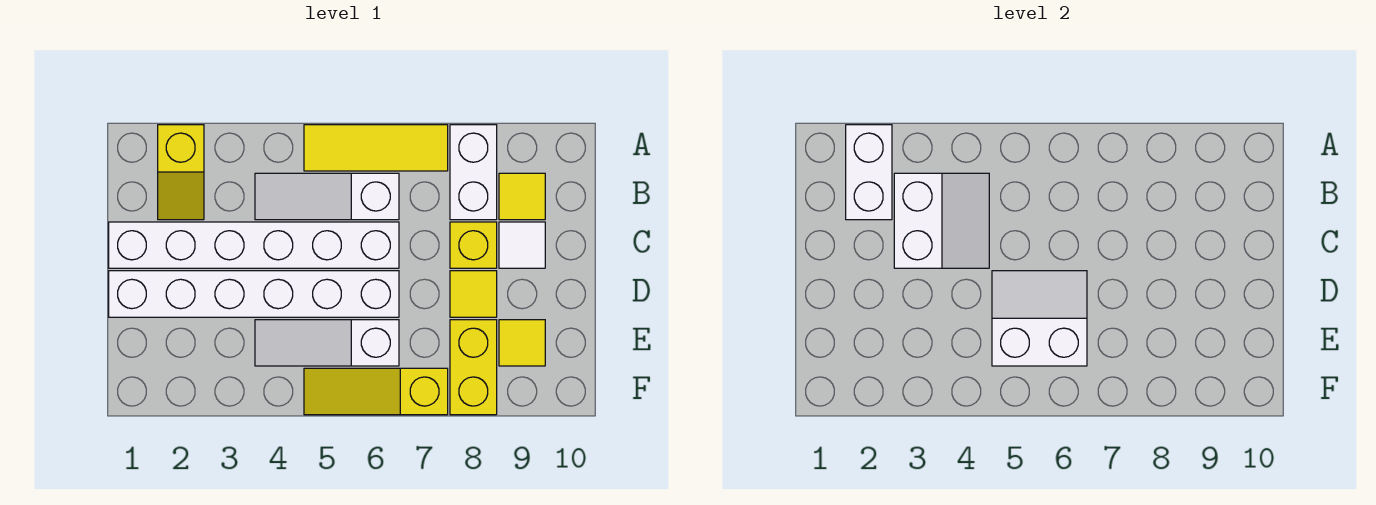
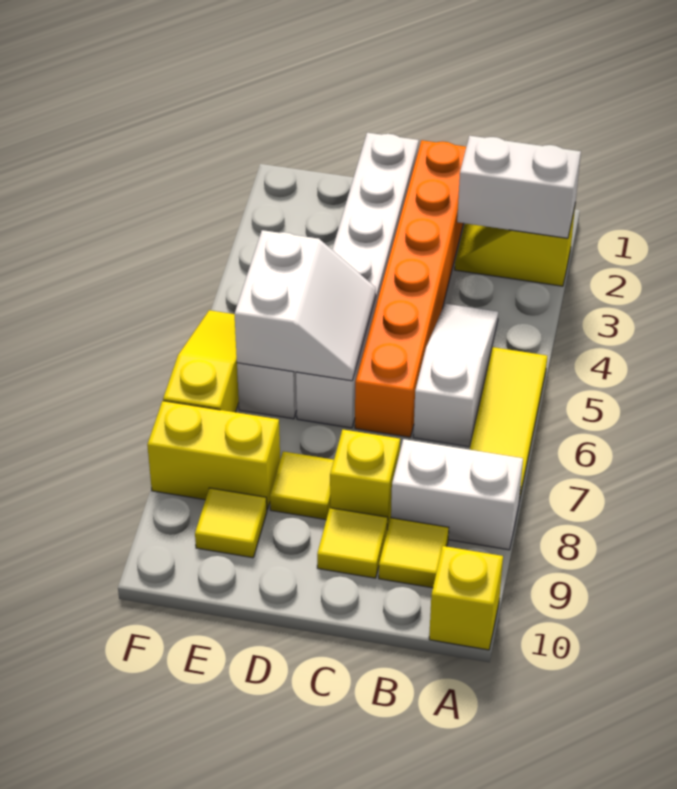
none -> yellow 1x1 brick [429,546,503,650]
white 2x2 slope [894,173,989,268] -> none
white 1x6 brick [109,222,399,268] -> orange 1x6 brick [355,140,466,437]
white 1x1 tile [499,222,545,268] -> yellow 1x1 tile [317,508,388,578]

